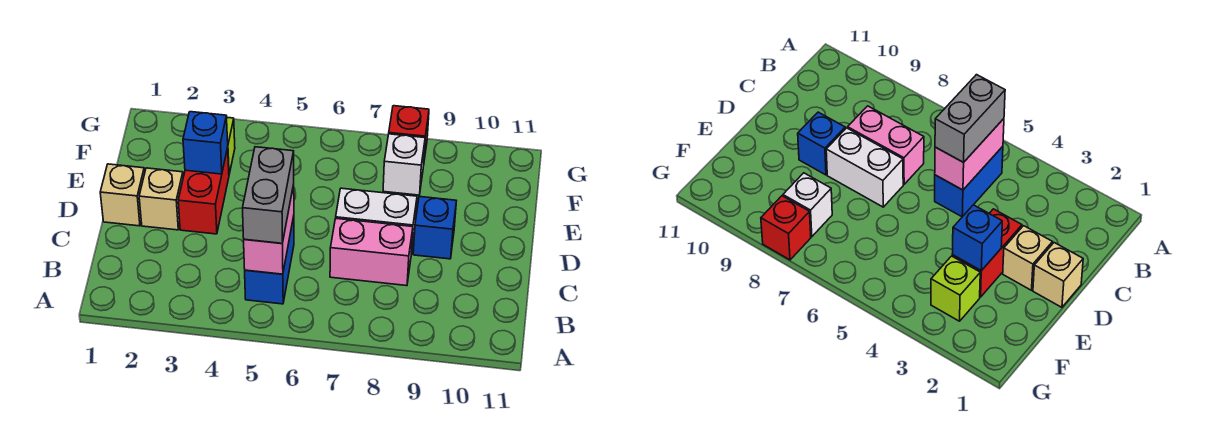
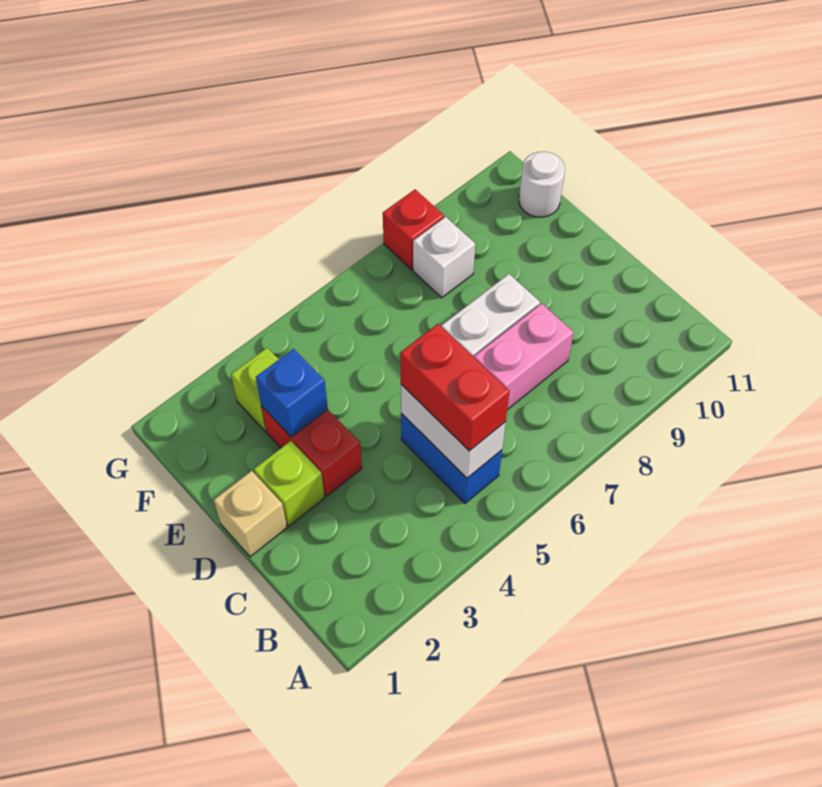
pink 1x2 brick [244,185,294,274] -> white 1x2 brick [401,384,506,478]
grey 1x2 brick [243,147,294,243] -> red 1x2 brick [400,324,510,451]
tan 1x1 brick [139,168,183,230] -> lime 1x1 brick [254,441,325,526]
blue 1x1 brick [413,197,456,259] -> none
none -> white 1x1 round brick [519,152,565,217]

